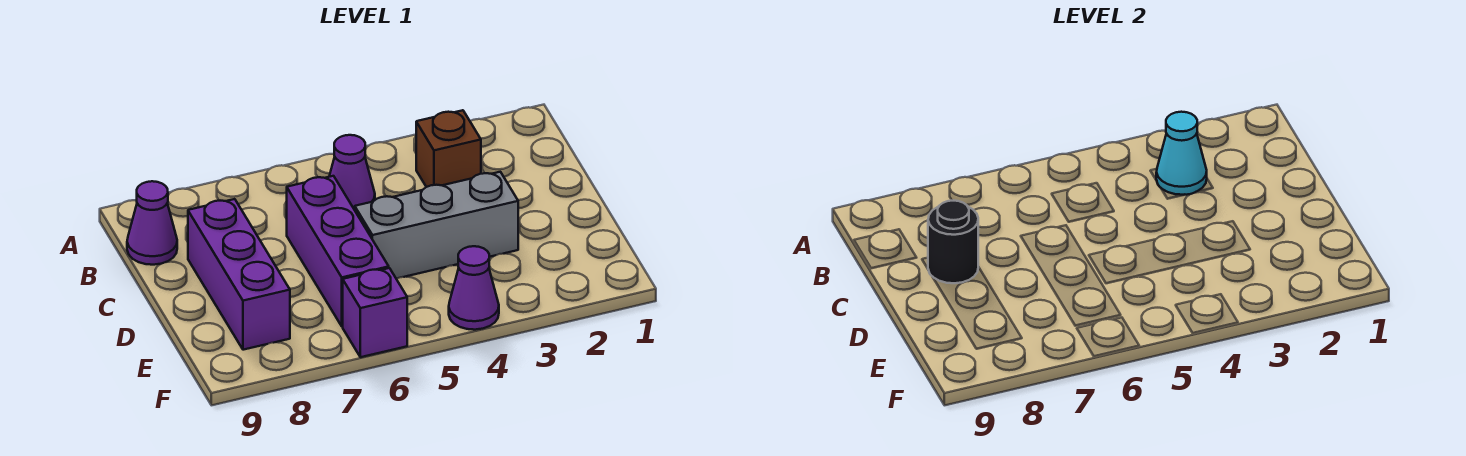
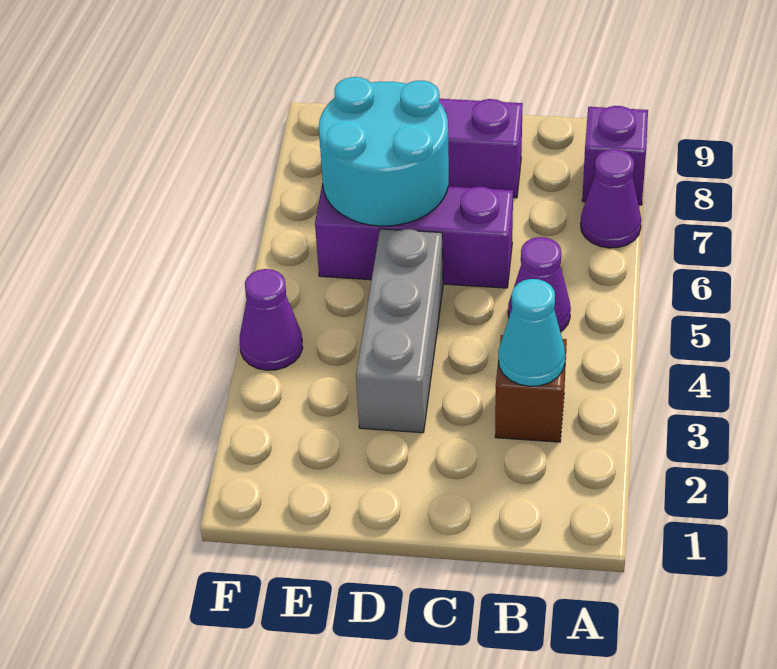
purple 1x1 cone [127,181,177,265] -> purple 1x1 cone moved to [581,149,641,248]
black 1x1 round brick [928,201,978,283] -> none
none -> cyan 2x2 round brick [319,77,449,226]
purple 1x1 brick [343,268,407,357] -> purple 1x1 brick moved to [582,106,648,205]

